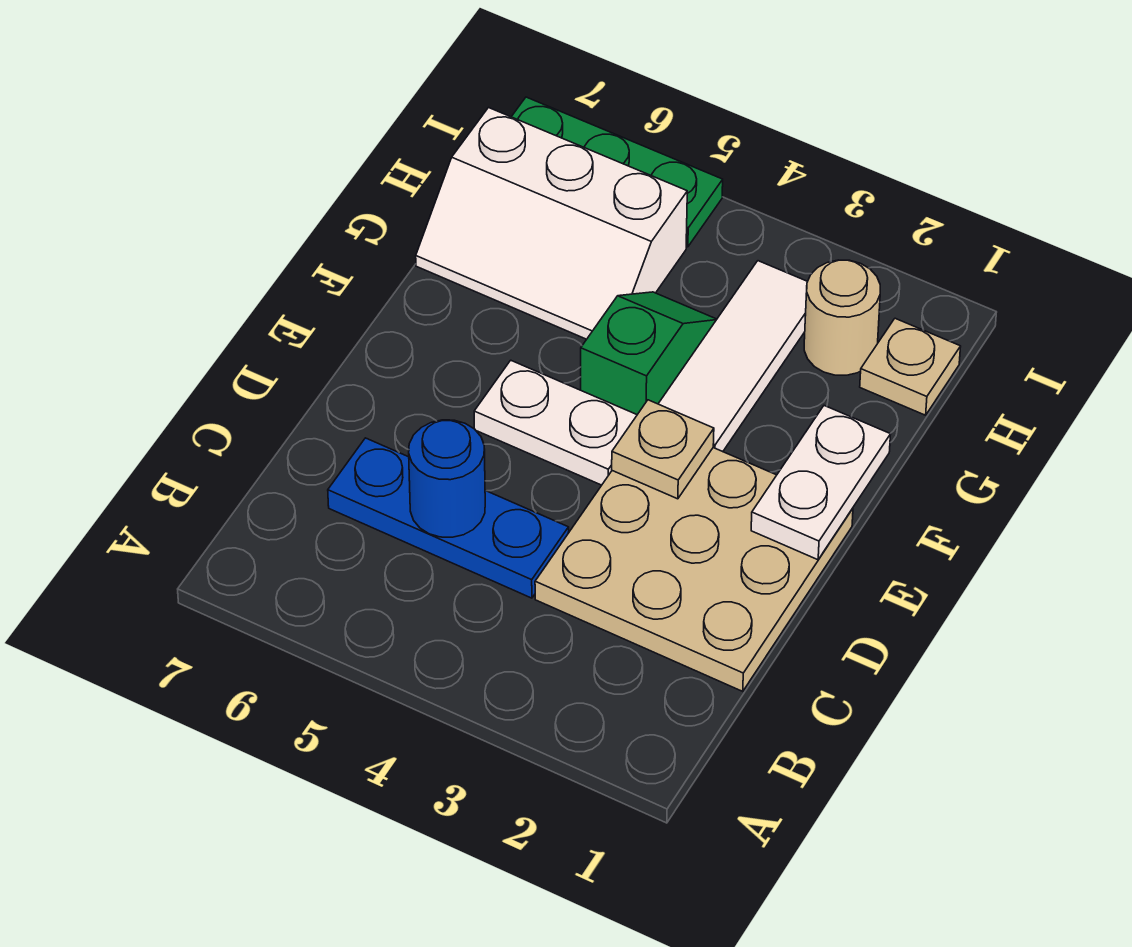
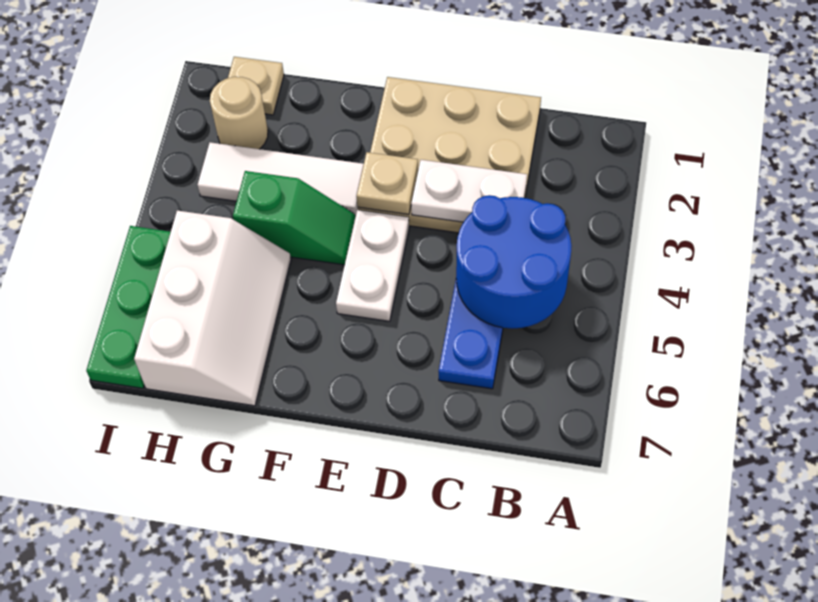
blue 1x1 round brick [409,420,485,537] -> blue 2x2 round brick [456,195,572,329]
white 1x2 plate [751,406,891,560] -> white 1x2 plate moved to [411,160,527,222]
green 1x2 slope [581,292,717,415] -> green 1x2 slope turned to [233,171,355,265]

